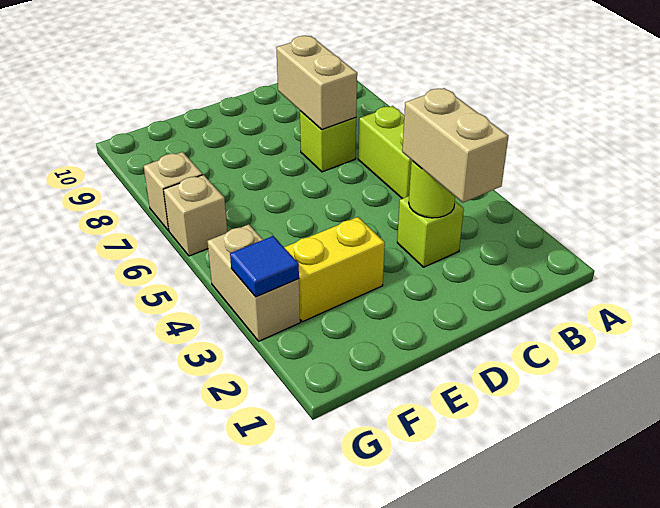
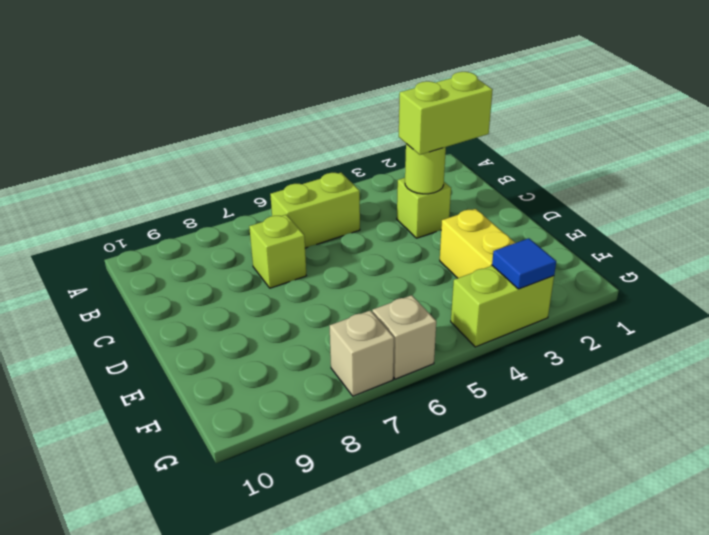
tan 1x2 brick [402,88,508,203] -> lime 1x2 brick [399,72,493,155]
tan 1x2 brick [276,36,357,130] -> none
tan 1x2 brick [207,224,300,341] -> lime 1x2 brick [451,266,554,347]

